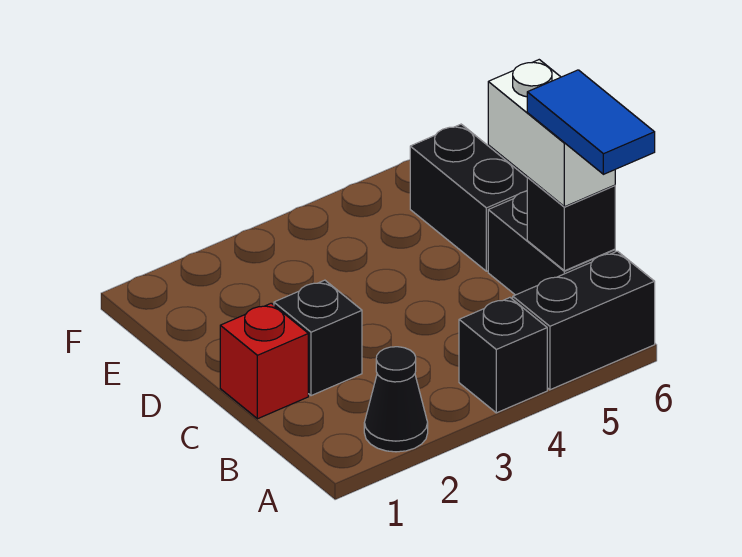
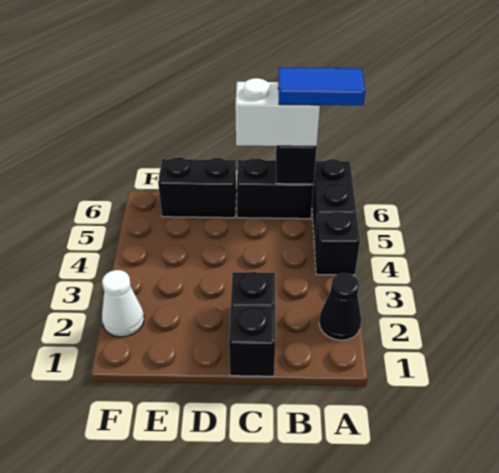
red 1x1 brick [220,303,308,419] -> black 1x1 brick [229,307,275,376]
none -> white 1x1 cone [102,270,144,337]

